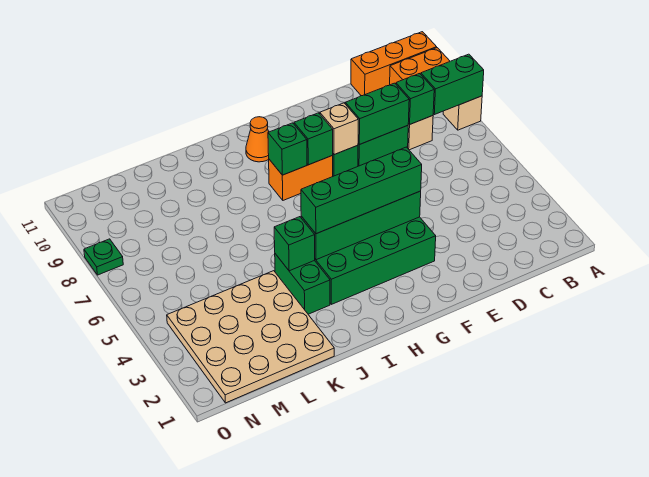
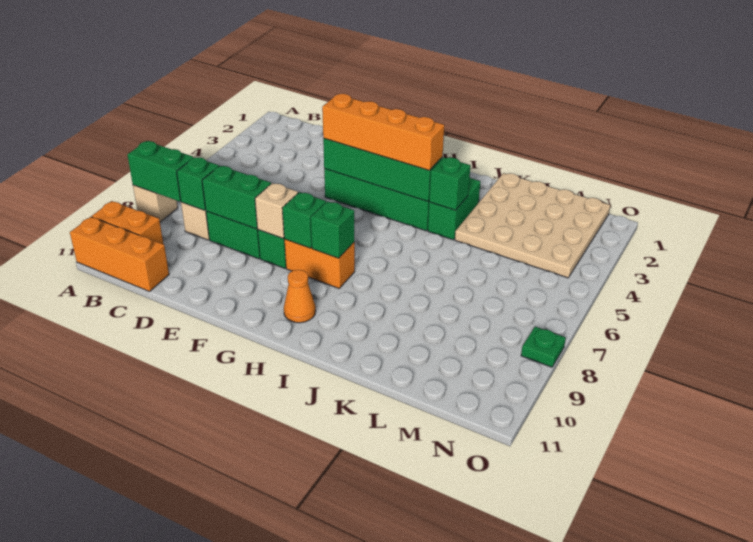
green 1x4 brick [301,147,422,234] -> orange 1x4 brick [322,94,444,170]

